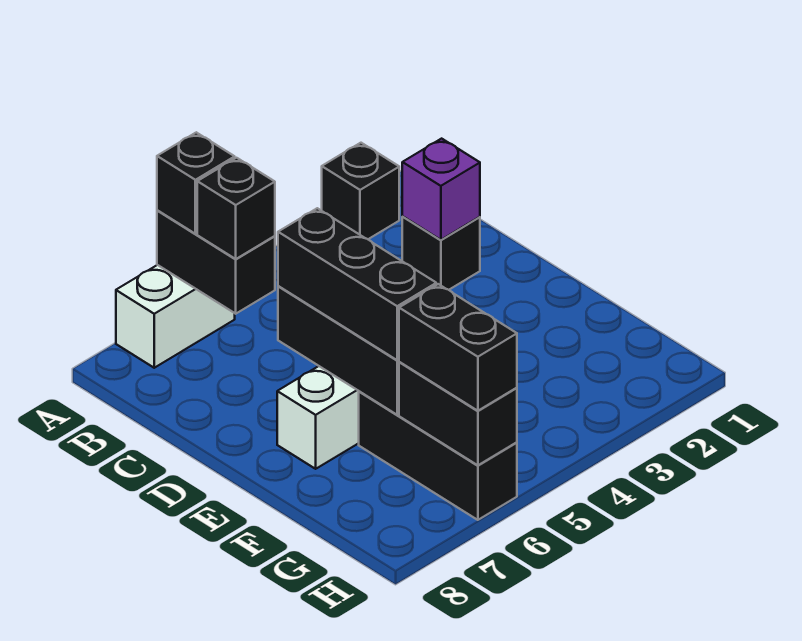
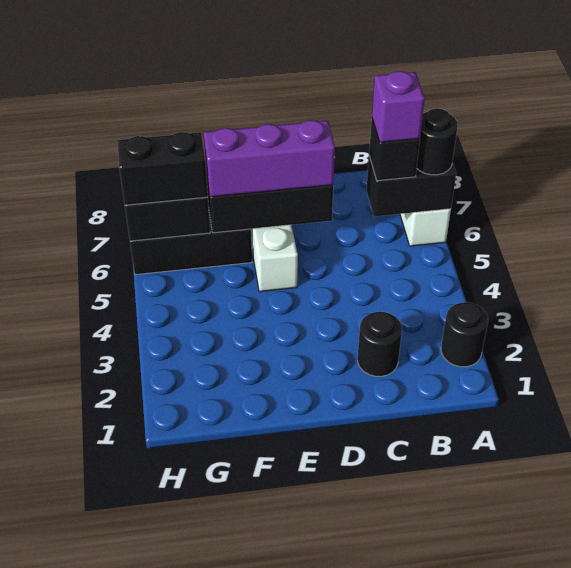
black 1x1 brick [322,143,399,239] -> black 1x1 round brick [441,302,488,367]
black 1x1 brick [157,132,235,234] -> black 1x1 round brick [417,109,458,175]
black 1x1 brick [402,217,480,290] -> black 1x1 round brick [358,312,402,376]
purple 1x1 brick [402,139,480,240] -> purple 1x1 brick moved to [372,71,425,142]
black 1x3 brick [278,208,436,360] -> purple 1x3 brick [203,120,335,197]

